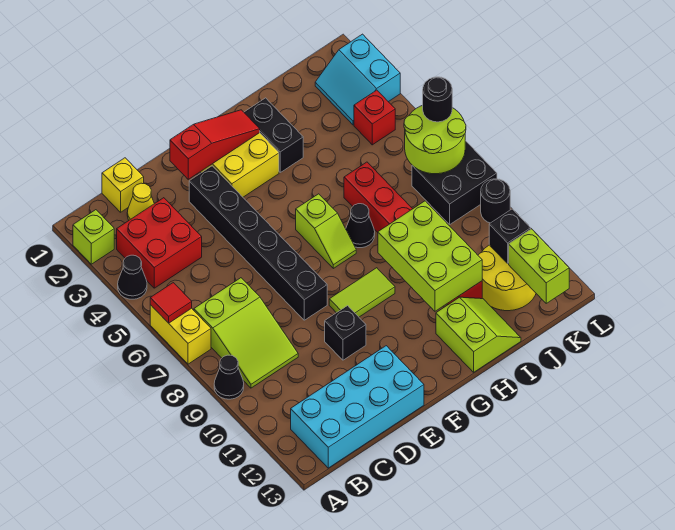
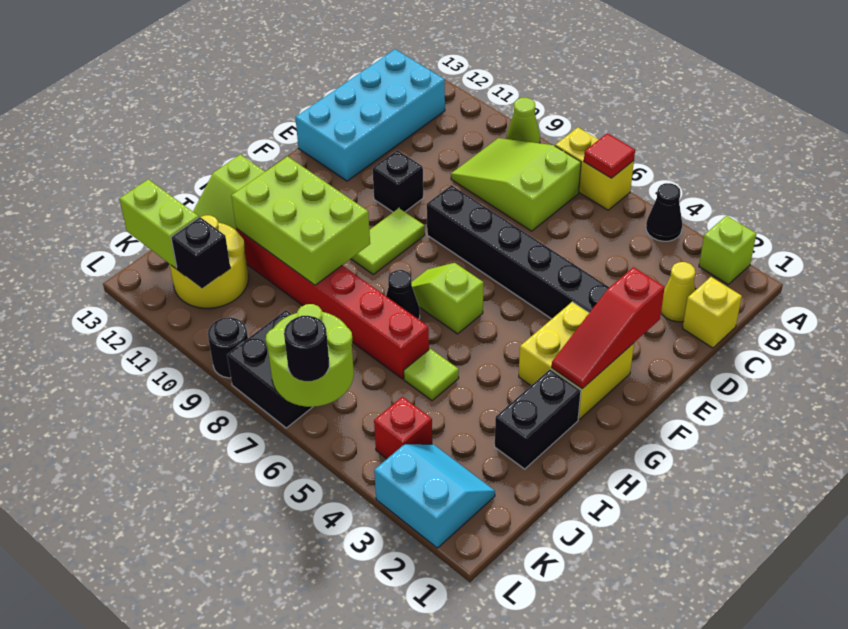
black 1x1 cone [214,355,244,399] -> lime 1x1 cone [506,98,540,143]
red 2x2 brick [117,198,202,288] -> none
black 1x2 brick [244,98,303,172] -> black 1x2 brick turned to [495,369,581,469]
none -> lime 1x1 tile [404,349,459,401]

